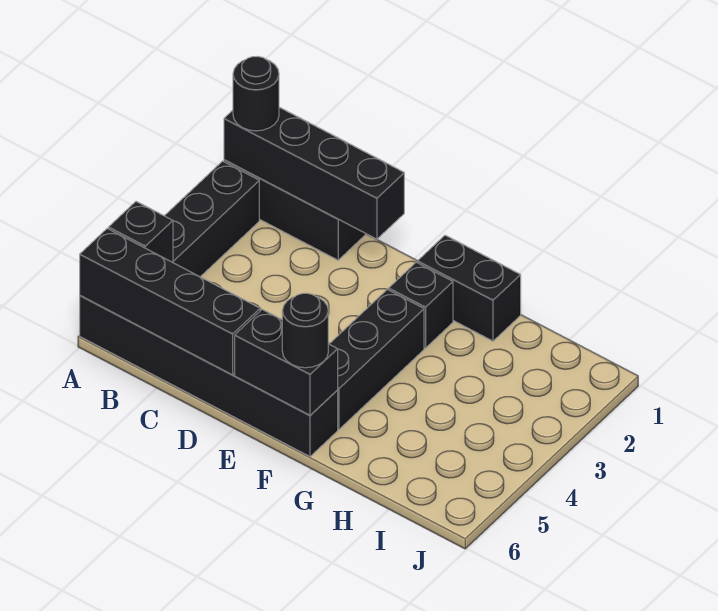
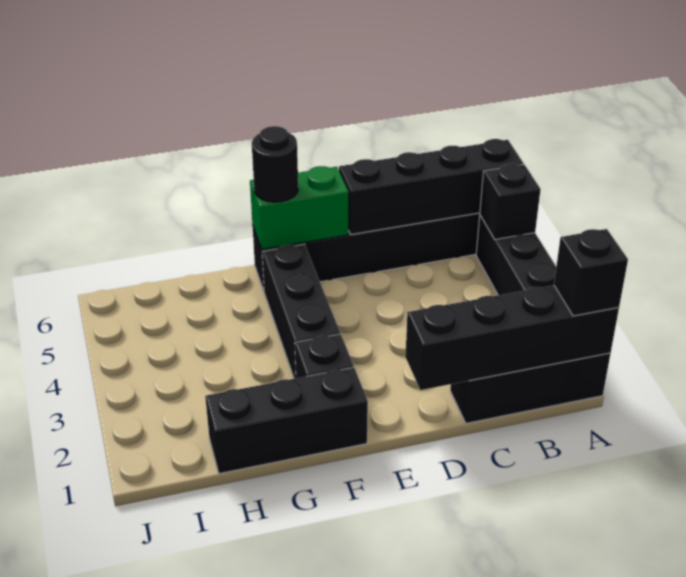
black 1x1 round brick [233,57,279,131] -> black 1x1 brick [554,229,628,316]
black 1x2 brick [235,310,338,415] -> green 1x2 brick [250,166,349,250]
black 1x2 brick [418,235,521,341] -> black 1x3 brick [205,367,368,474]

